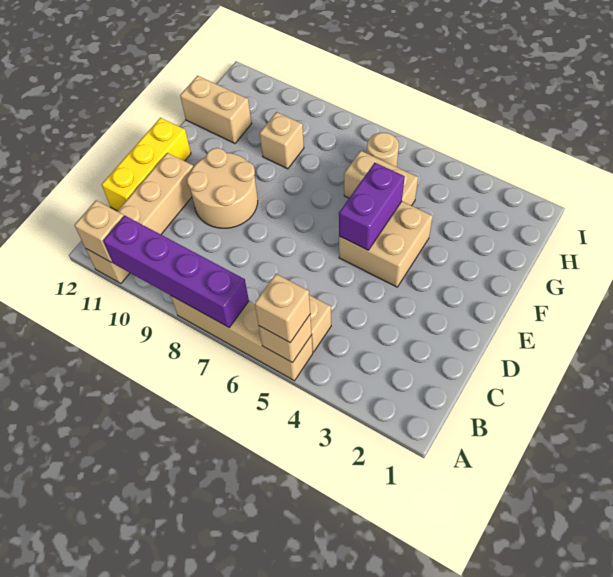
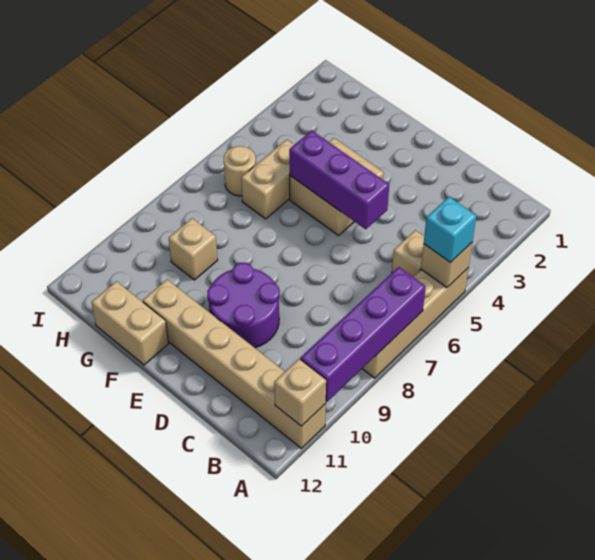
tan 1x1 brick [255,274,310,342] -> cyan 1x1 brick [424,197,476,262]
tan 1x4 brick [86,153,193,284] -> tan 1x6 brick [143,280,326,448]
yellow 1x3 brick [102,118,191,211] -> none
tan 2x2 round brick [187,148,258,228] -> purple 2x2 round brick [207,263,280,348]
purple 1x2 brick [339,163,405,250] -> purple 1x3 brick [289,131,389,229]
tan 1x2 brick [180,76,252,143] -> tan 1x2 brick turned to [91,281,168,365]

